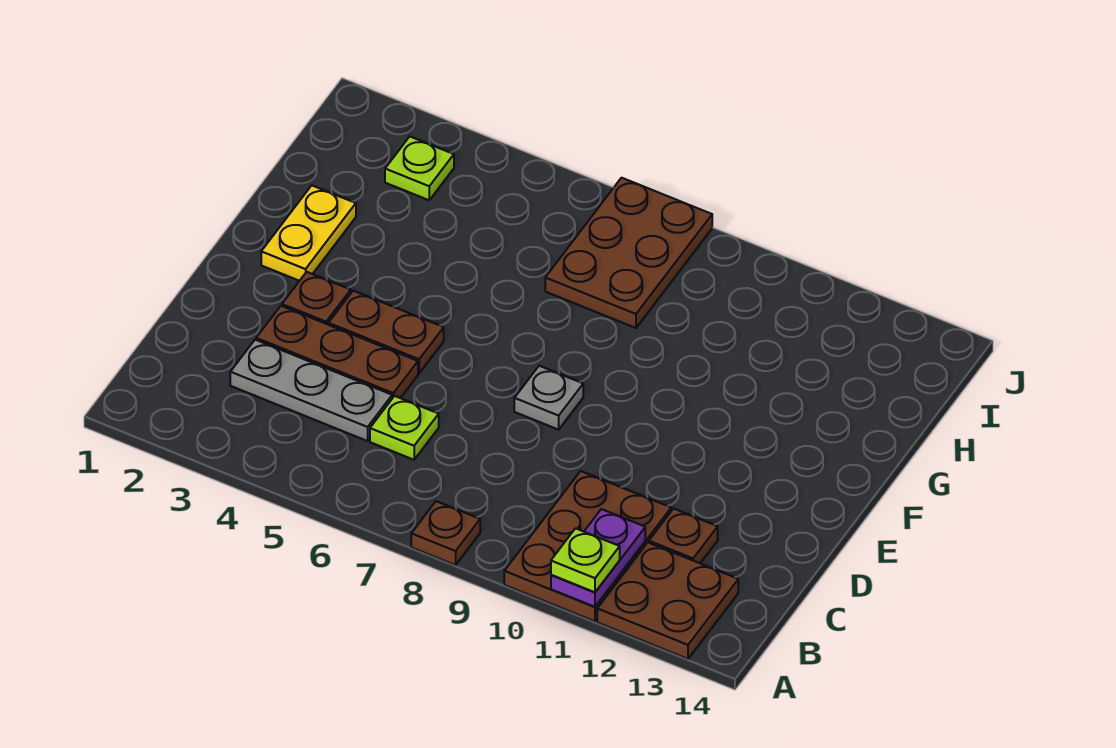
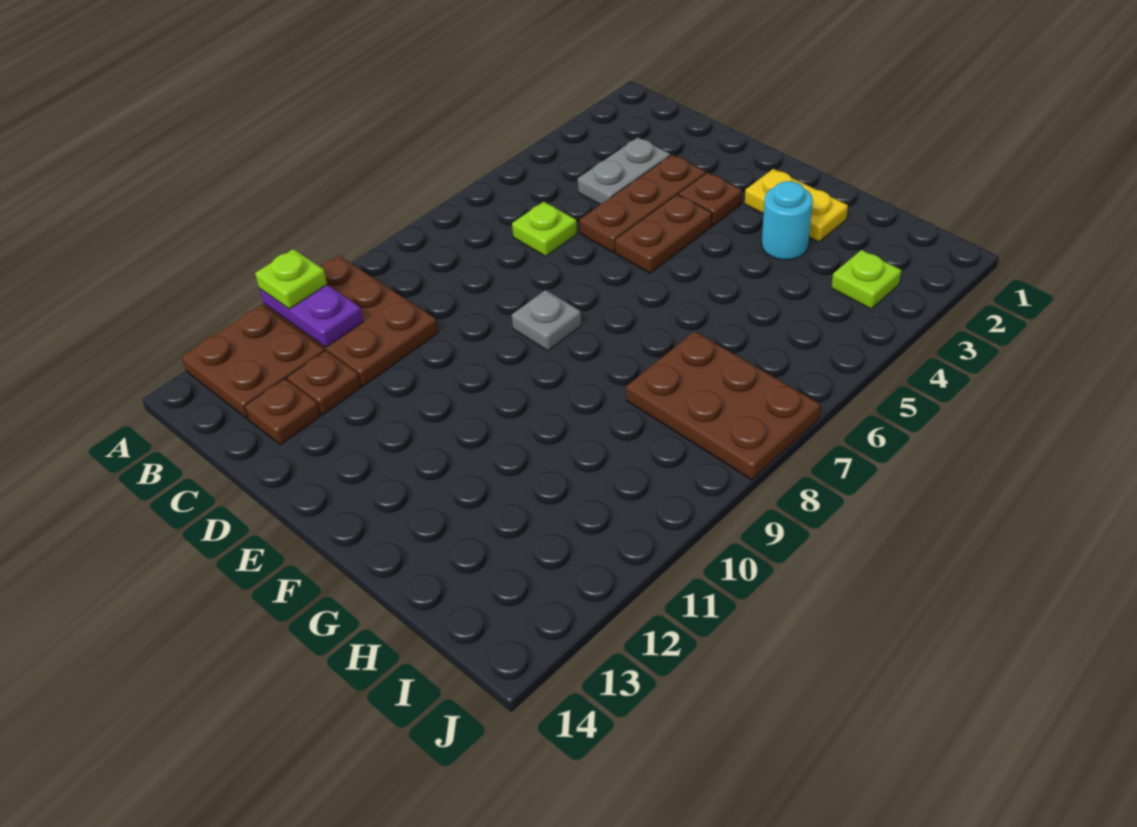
brown 1x1 plate [411,501,480,565] -> brown 1x1 plate moved to [244,378,320,445]
grey 1x3 plate [230,340,392,441] -> grey 1x2 plate [578,137,670,204]
none -> cyan 1x1 round brick [762,181,813,260]

